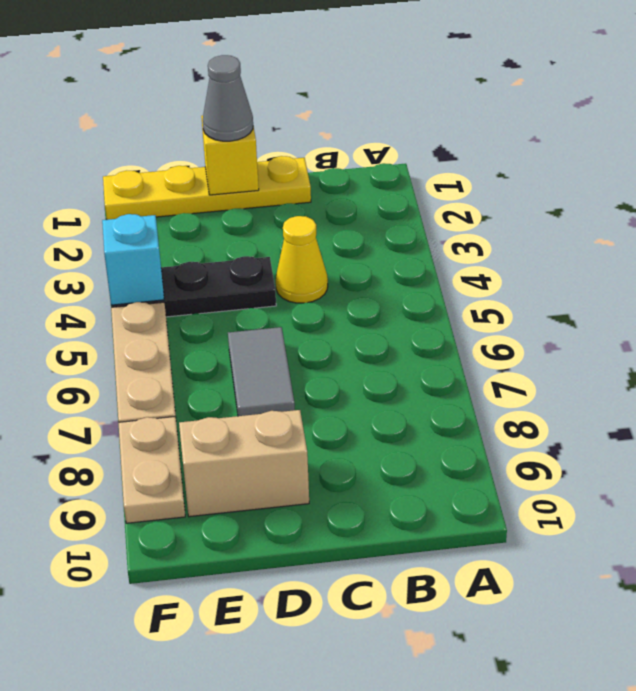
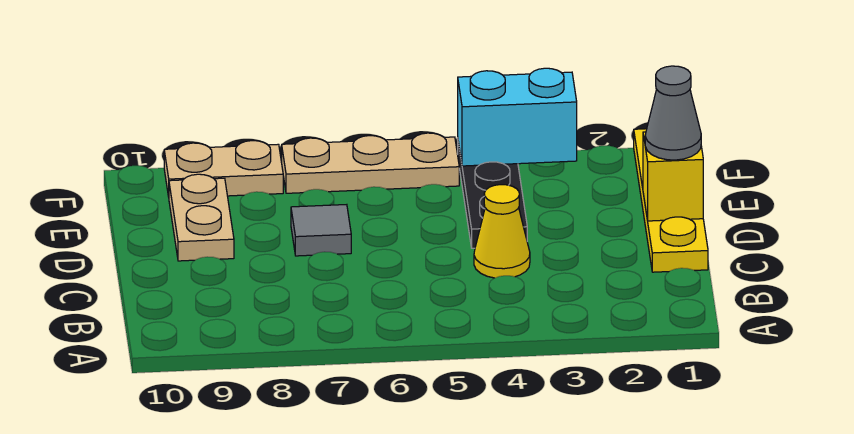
grey 1x2 tile [228,327,295,416] -> grey 1x1 tile [291,205,351,256]
tan 1x2 brick [179,410,309,517] -> tan 1x2 plate [169,174,234,261]
cyan 1x1 brick [102,214,164,305] -> cyan 1x2 brick [458,68,577,166]

